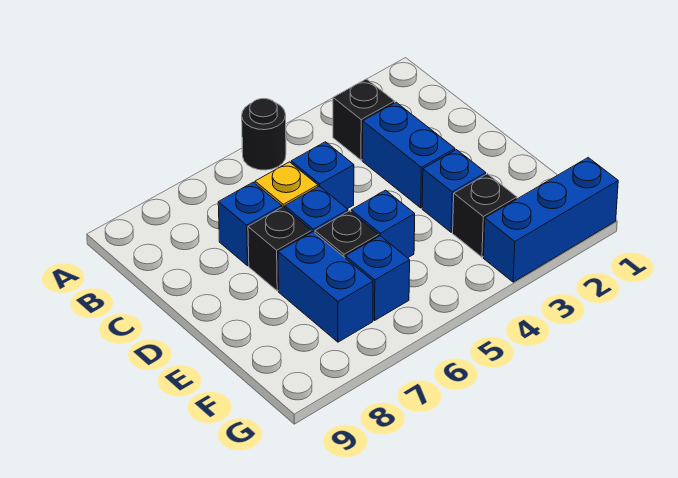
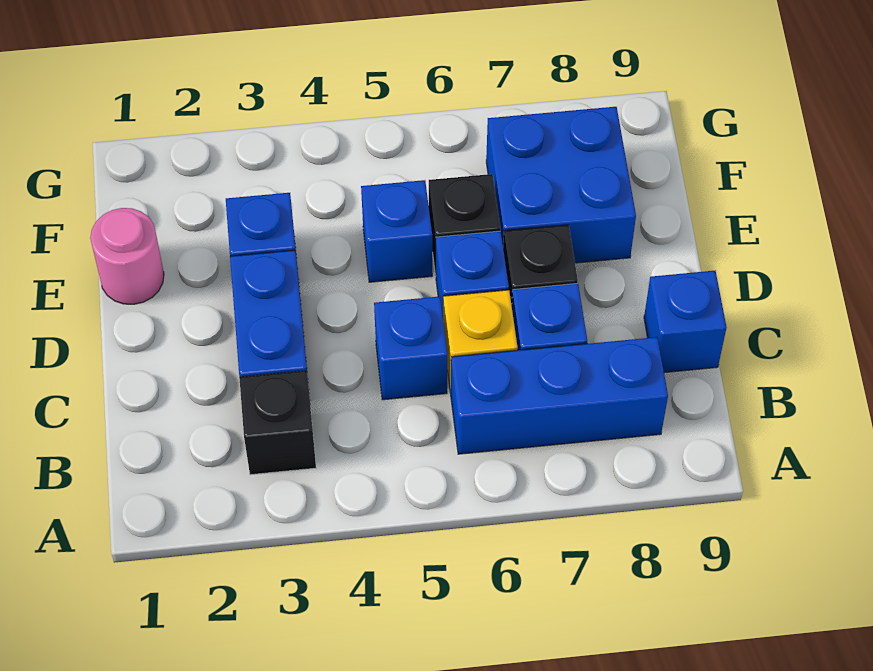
black 1x1 round brick [242,99,286,170] -> none
none -> pink 1x1 round brick [90,208,164,304]
blue 1x2 brick [278,232,373,342] -> blue 2x2 brick [486,107,636,263]
black 1x1 brick [453,174,517,257] -> none
blue 1x1 brick [345,236,410,320] -> blue 1x1 brick moved to [644,271,727,373]
blue 1x3 brick [484,158,618,282] -> blue 1x3 brick moved to [451,337,668,454]

